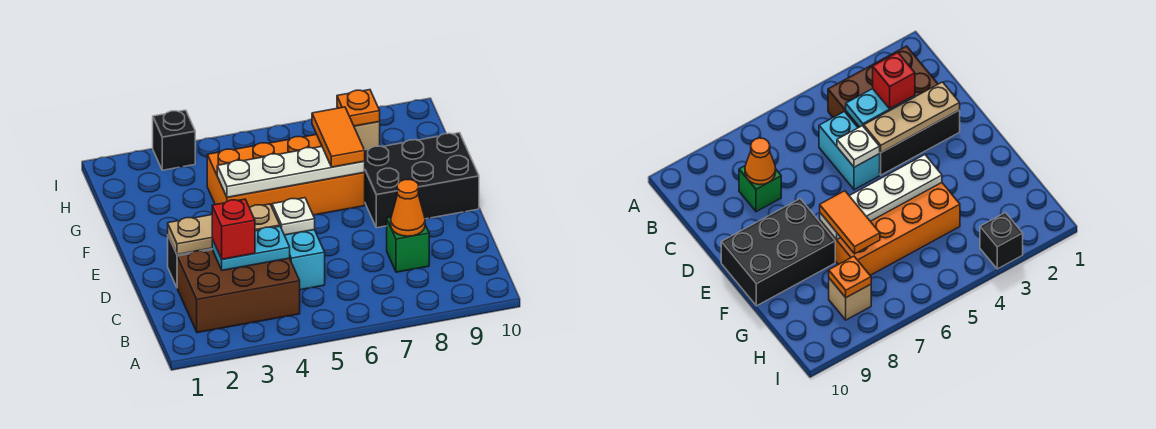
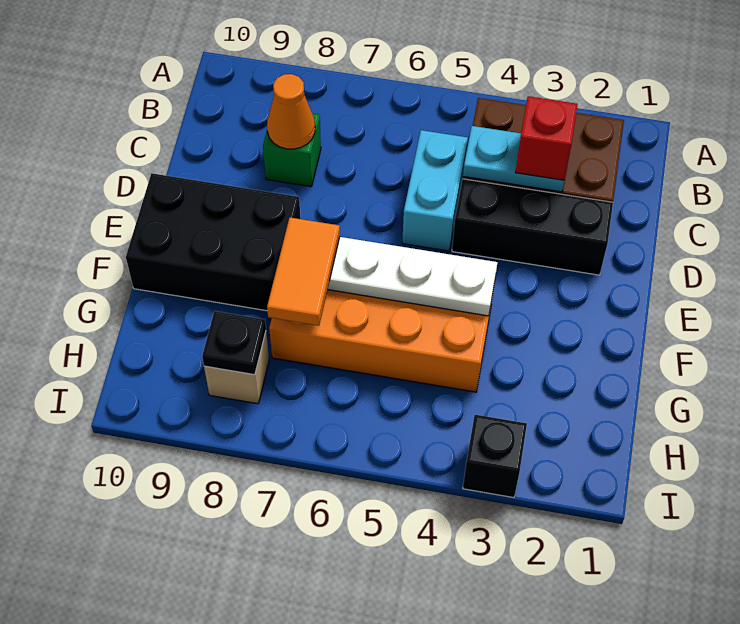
tan 1x3 plate [168,204,280,255] -> none
white 1x1 plate [272,198,315,235] -> none
orange 1x1 plate [337,90,380,126] -> black 1x1 plate [202,311,266,375]

